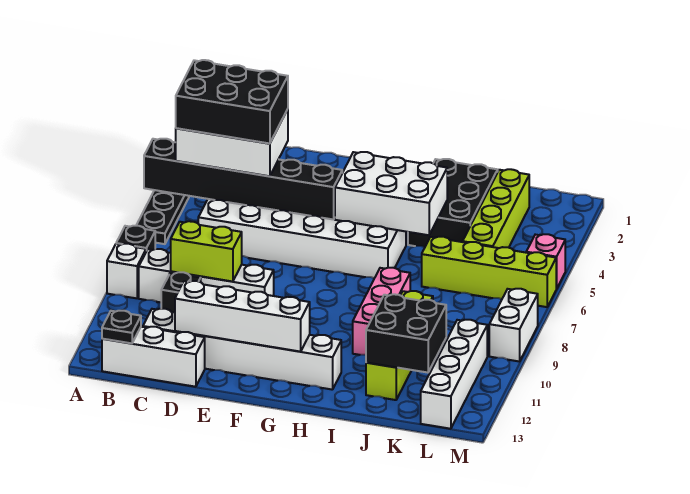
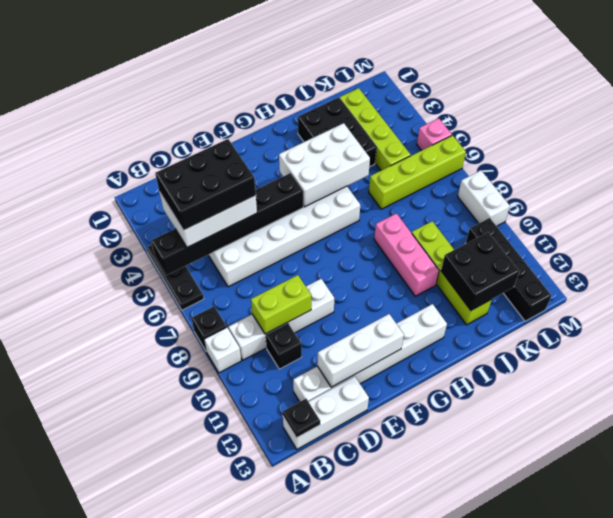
white 1x4 brick [175,281,310,352] -> white 1x3 brick [317,314,404,387]
white 1x4 brick [421,320,487,429] -> black 1x4 brick [466,218,552,321]

